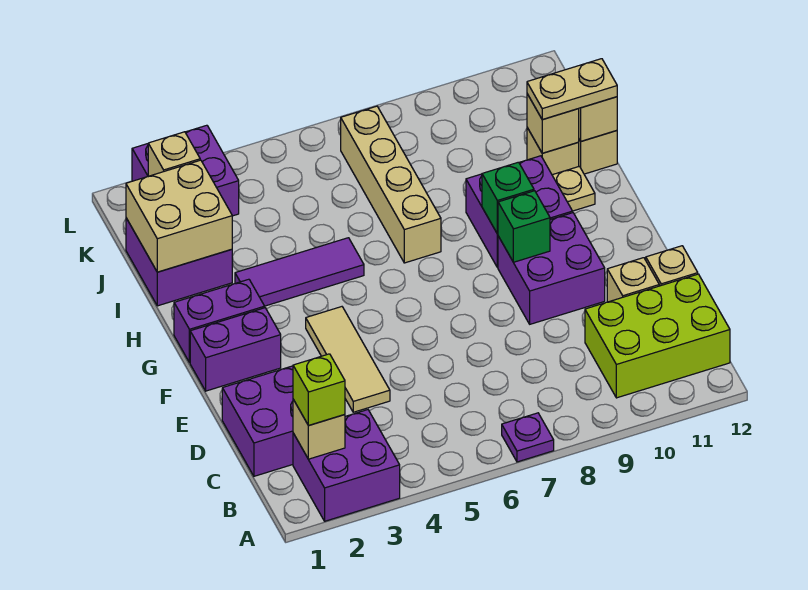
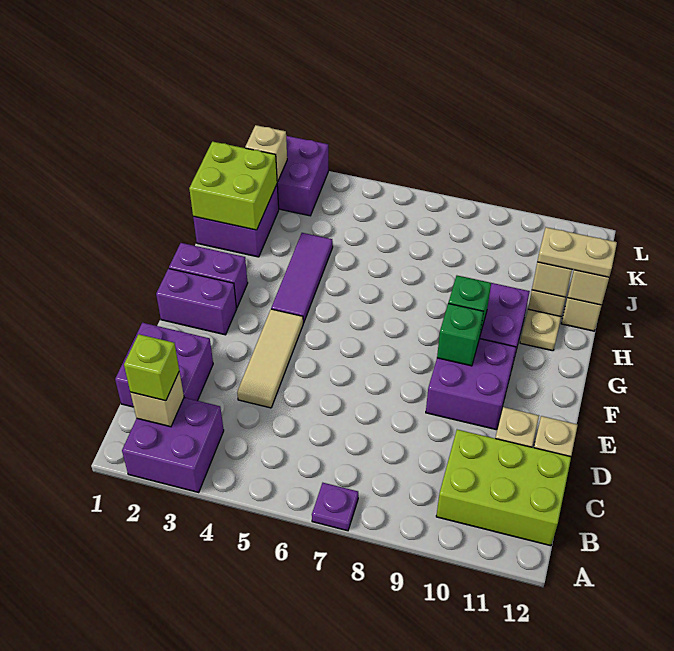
purple 1x3 tile [235,238,364,306] -> purple 1x3 tile turned to [271,233,333,323]
tan 1x4 brick [341,106,441,263] -> none
tan 2x2 brick [126,160,232,272] -> lime 2x2 brick [189,142,278,230]

